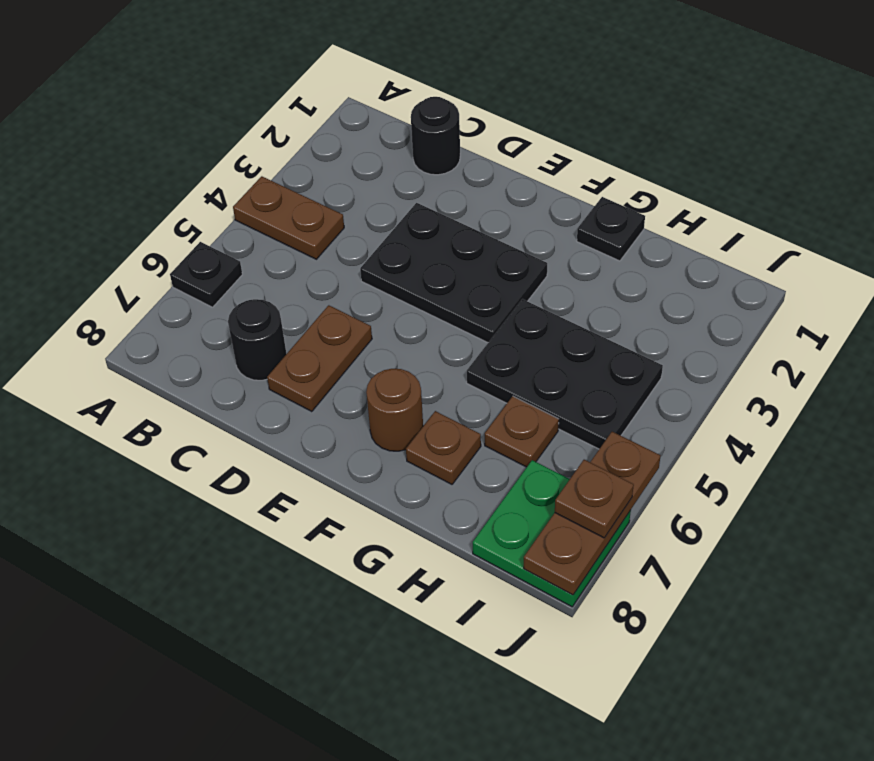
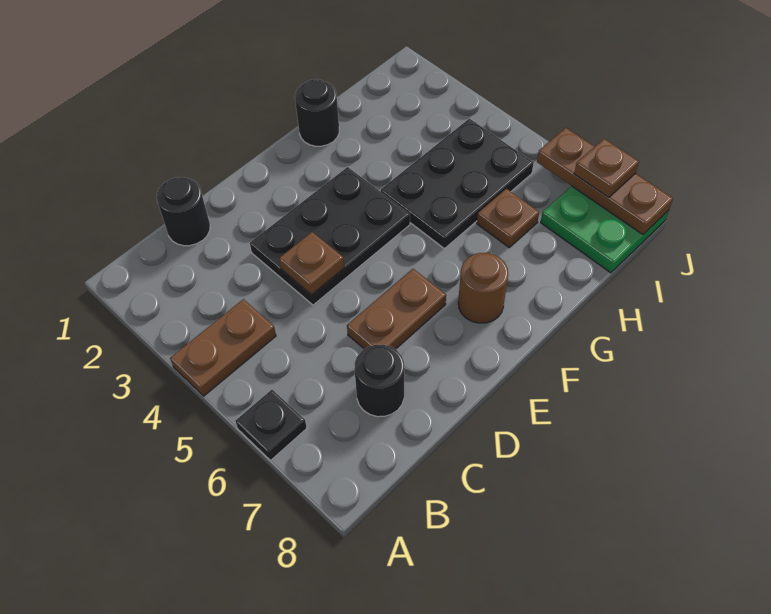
brown 1x2 plate [267,305,372,412] -> brown 1x2 plate turned to [347,269,446,349]
black 1x1 plate [577,197,645,261] -> black 1x1 round brick [295,79,339,146]
brown 1x1 plate [406,411,481,484] -> brown 1x1 plate moved to [279,232,344,295]

